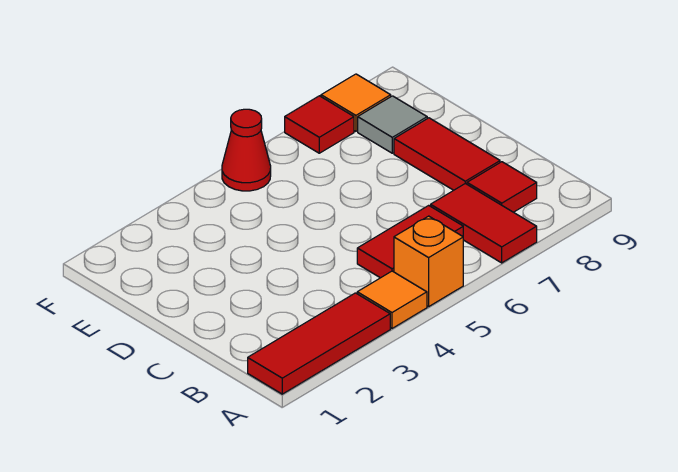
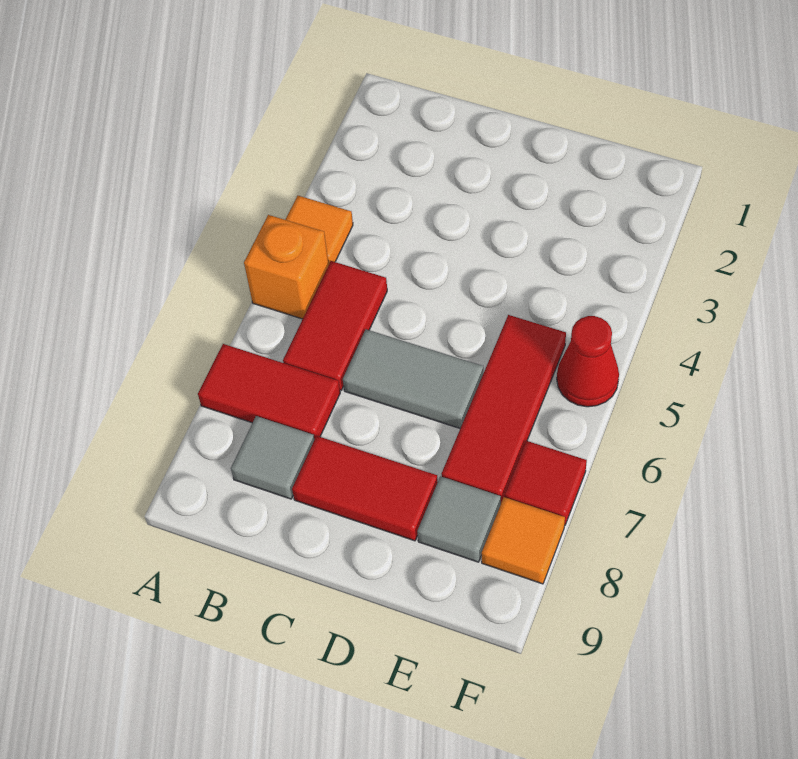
red 1x3 tile [248,293,390,394] -> red 1x3 tile moved to [442,315,566,503]
red 1x1 tile [467,162,537,212] -> grey 1x1 tile [231,416,314,499]
none -> grey 1x2 tile [343,330,483,428]

